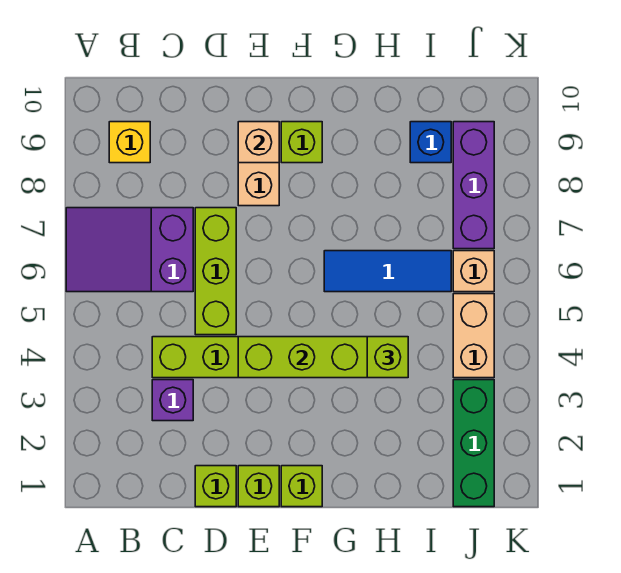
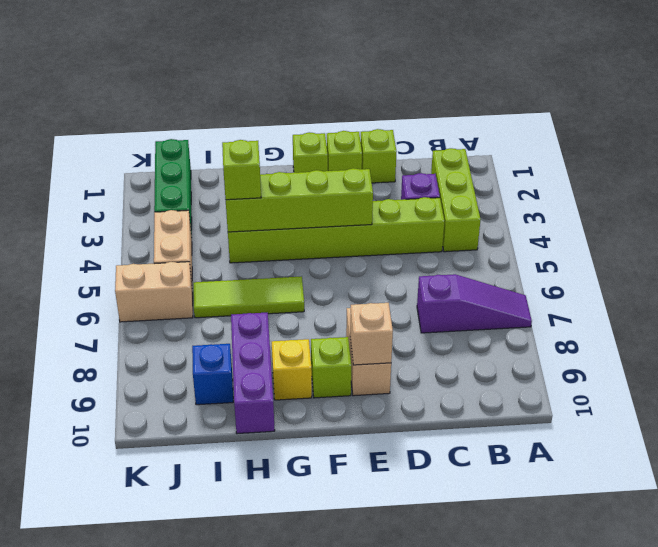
purple 2x3 slope [66,208,193,292] -> purple 1x3 slope [417,274,532,333]
yellow 1x1 brick [109,122,150,163] -> yellow 1x1 brick moved to [272,339,312,400]
lime 1x3 brick [195,208,236,335] -> lime 1x3 brick moved to [431,148,481,252]
blue 1x3 tile [324,251,451,292] -> lime 1x3 tile [193,277,304,318]
tan 1x1 brick [453,251,494,292] -> tan 1x2 brick [115,262,193,322]
purple 1x3 brick [453,122,494,249] -> purple 1x3 brick moved to [231,313,275,434]

